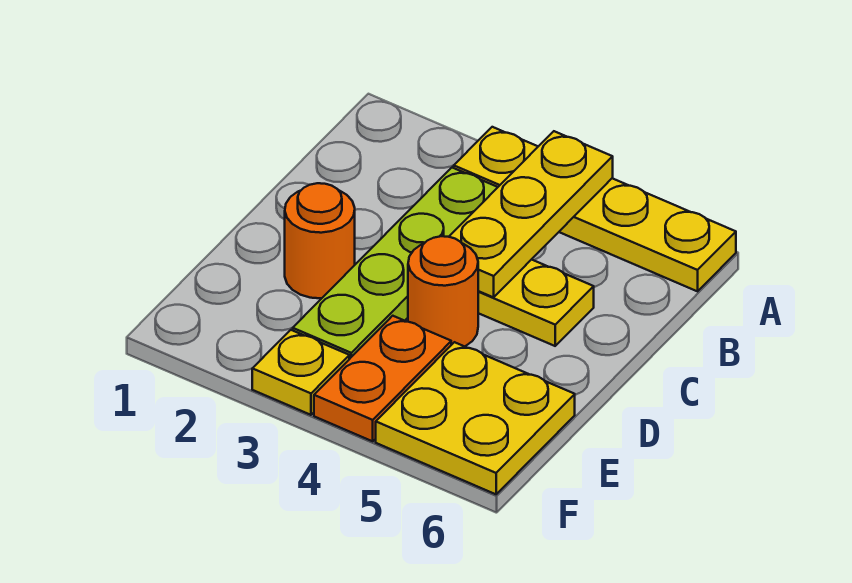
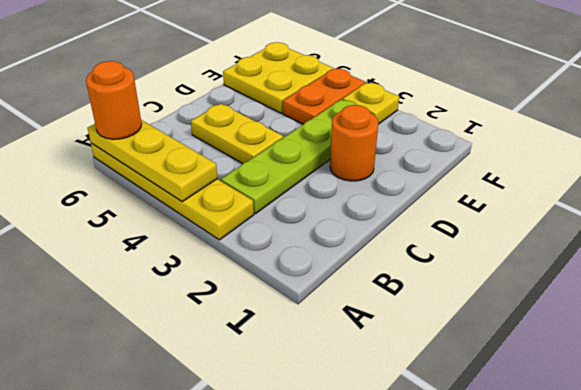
yellow 1x3 plate [449,131,613,297] -> yellow 1x3 plate turned to [87,120,217,202]
orange 1x1 round brick [408,236,478,346] -> orange 1x1 round brick moved to [86,61,142,139]

